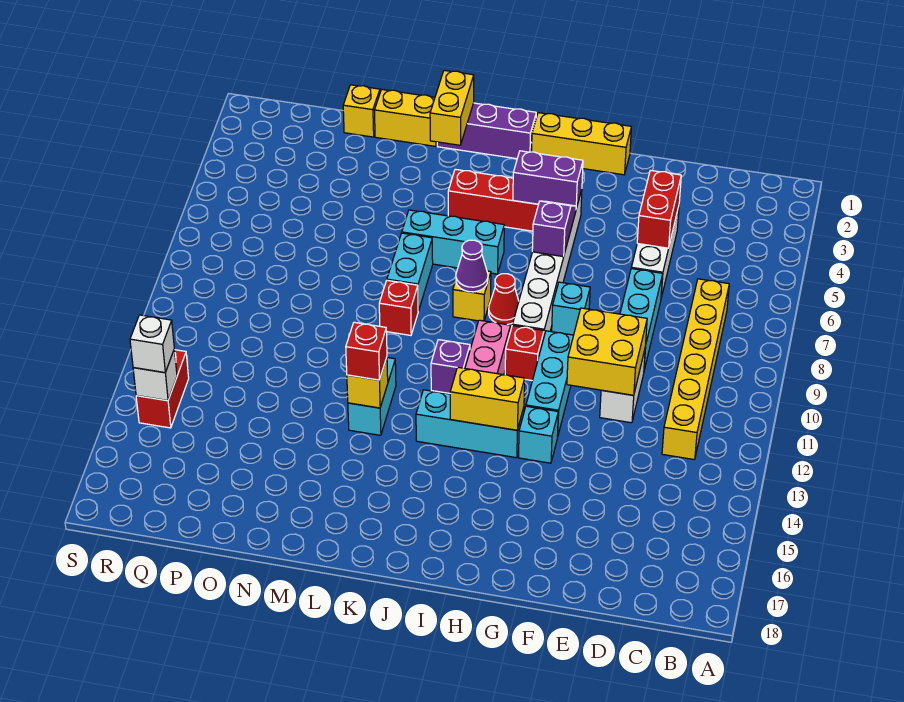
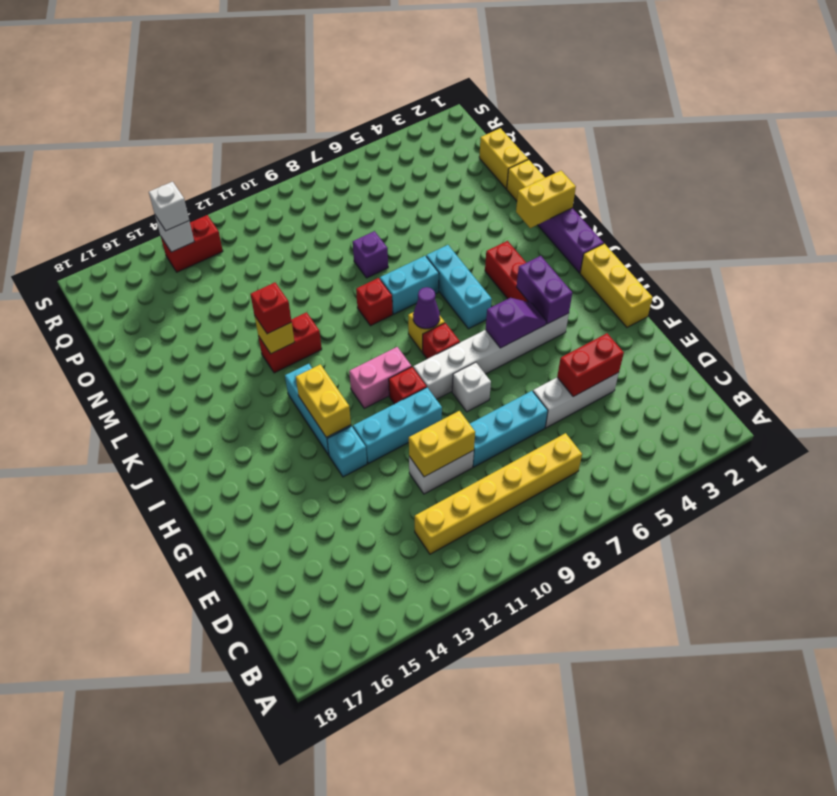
yellow 2x2 brick [567,308,647,395] -> yellow 1x2 brick [409,411,475,477]
cyan 1x1 brick [552,282,590,335] -> white 1x1 brick [452,362,491,412]
red 1x1 cone [489,274,519,325] -> red 1x1 brick [423,323,460,359]
purple 1x1 brick [431,340,470,393] -> purple 1x1 brick moved to [353,231,388,278]
cyan 1x2 brick [348,358,396,435] -> red 1x2 brick [258,312,322,373]
yellow 1x1 brick [343,85,380,137] -> yellow 1x2 brick [479,128,528,189]

